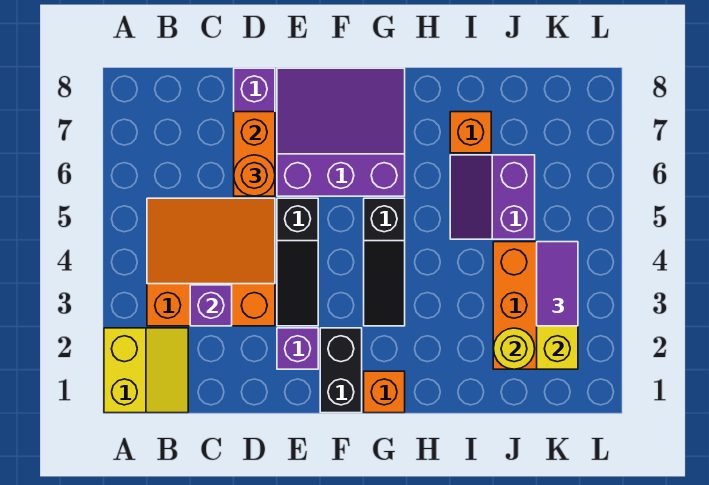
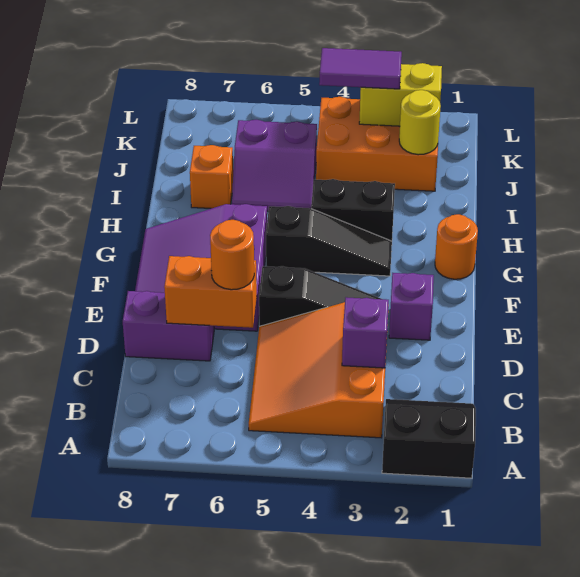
yellow 2x2 slope [104,328,188,413] -> black 2x2 slope [382,399,476,478]
black 1x2 brick [320,328,362,413] -> black 1x2 brick moved to [311,179,395,241]
orange 1x1 brick [364,371,405,413] -> orange 1x1 round brick [435,214,478,279]

